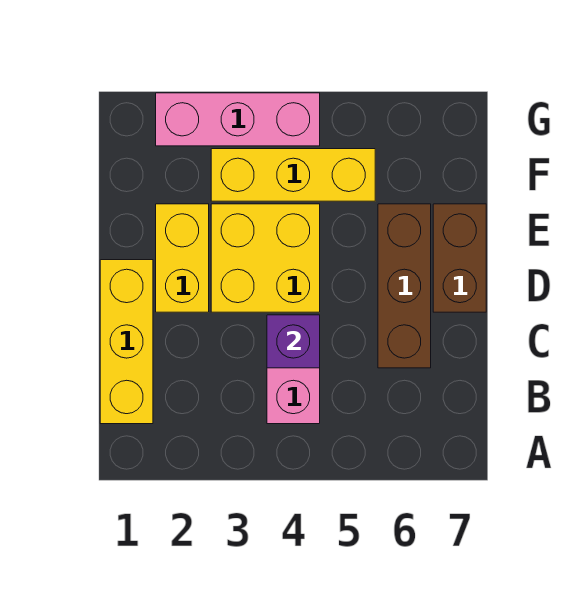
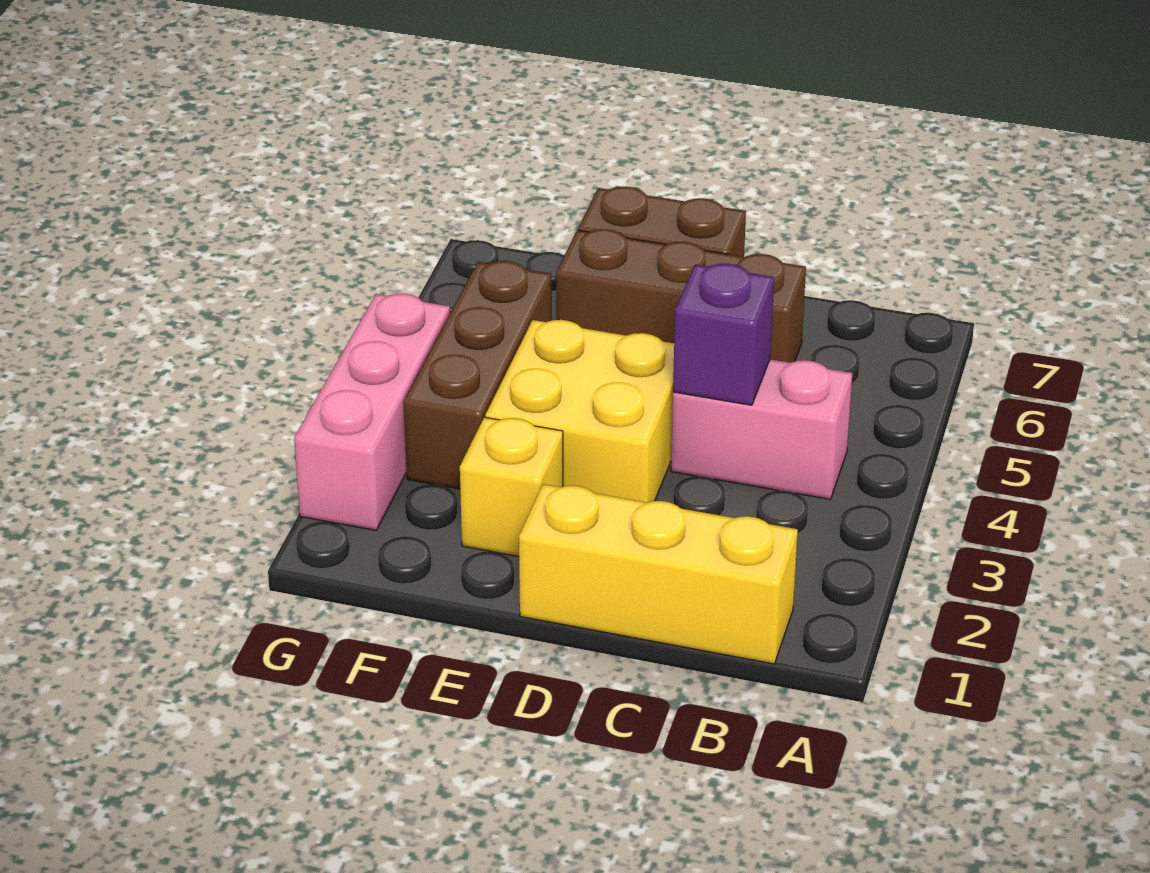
yellow 1x2 brick [156,204,209,312] -> yellow 1x1 brick [460,417,563,556]
yellow 1x3 brick [211,149,375,201] -> brown 1x3 brick [404,261,552,489]

